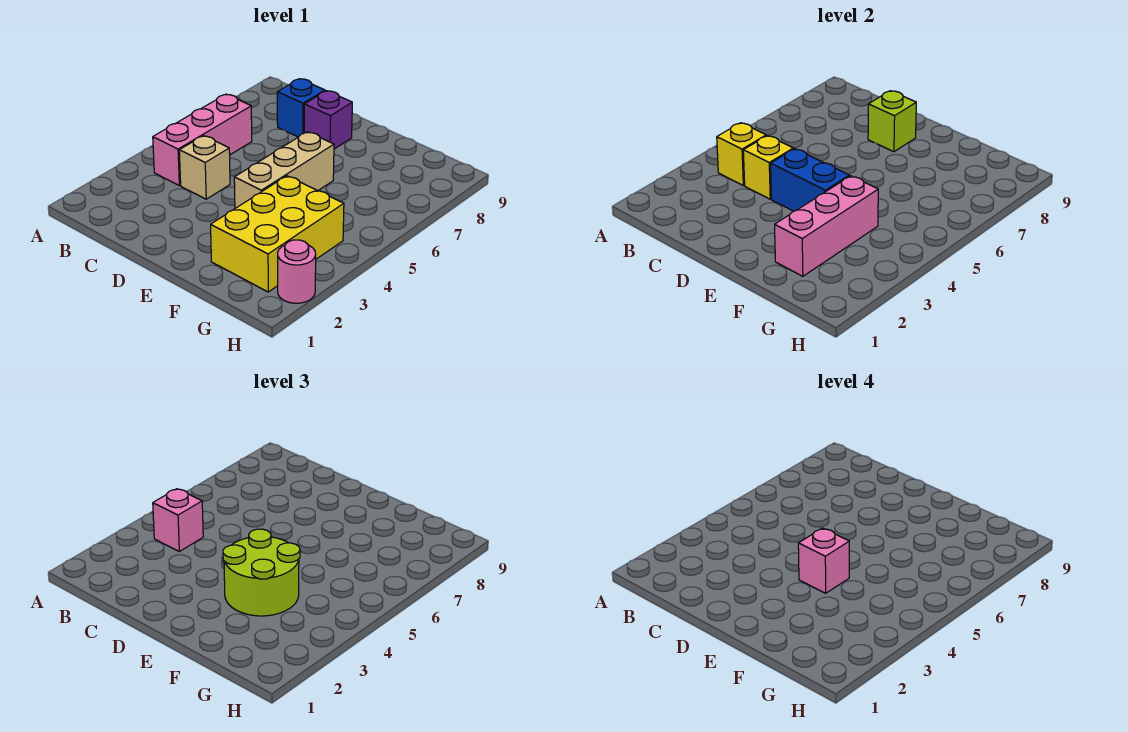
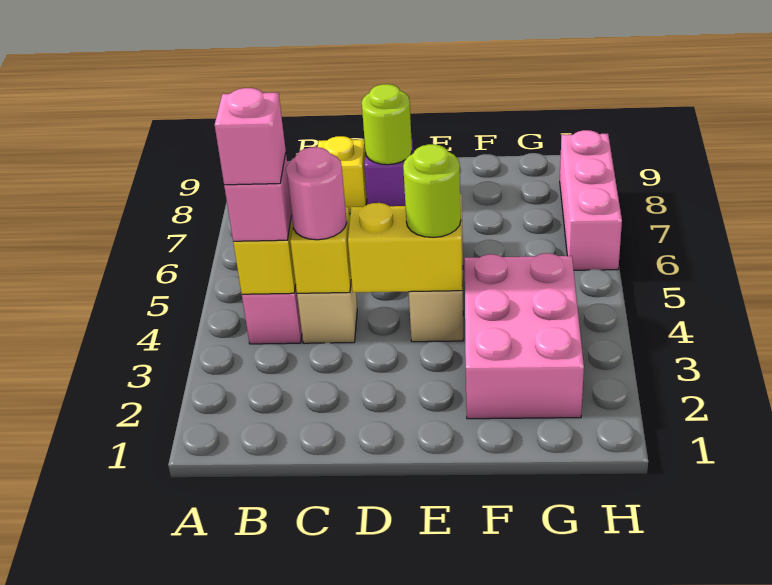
blue 1x1 brick [277,79,325,137] -> yellow 1x1 brick [318,136,367,214]
blue 1x2 brick [771,149,849,211] -> yellow 1x2 brick [348,203,462,292]
lime 1x1 brick [868,91,916,152] -> lime 1x1 round brick [362,84,412,165]
lime 2x2 round brick [223,529,300,616] -> lime 1x1 round brick [403,144,461,237]
pink 1x1 brick [798,528,849,593] -> pink 1x1 brick moved to [215,88,286,185]
yellow 2x3 brick [211,176,344,292] -> pink 2x3 brick [465,253,584,419]
pink 1x3 brick [775,176,878,276] -> pink 1x3 brick moved to [560,130,622,270]
pink 1x1 round brick [278,240,316,303] -> pink 1x1 round brick moved to [286,147,347,240]

